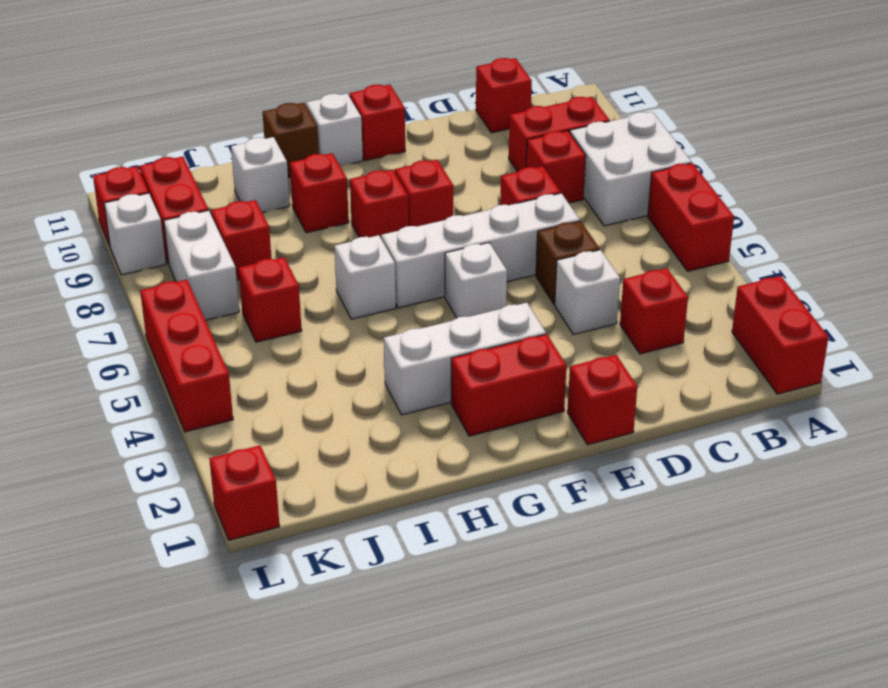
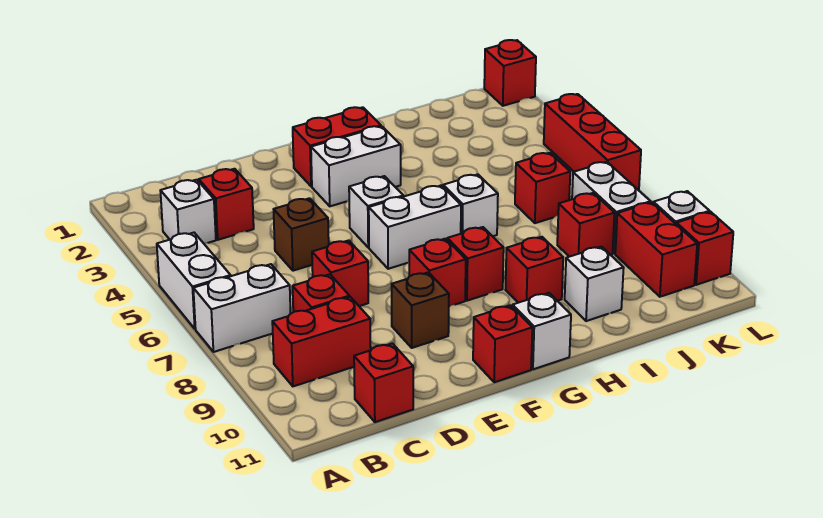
red 1x2 brick [732,276,828,394] -> none
red 1x2 brick [648,163,734,271] -> white 1x2 brick [157,233,231,329]
white 2x2 brick [570,112,691,226] -> white 1x2 brick [193,264,291,352]
white 1x1 brick [555,250,620,334] -> white 1x1 brick moved to [160,180,216,243]
white 1x4 brick [381,193,580,308] -> white 1x2 brick [369,185,461,269]
red 1x1 brick [567,355,637,445] -> none
white 1x3 brick [384,303,546,415] -> white 1x2 brick [311,126,401,206]
brown 1x1 brick [263,103,319,177] -> brown 1x1 brick moved to [392,272,449,348]

